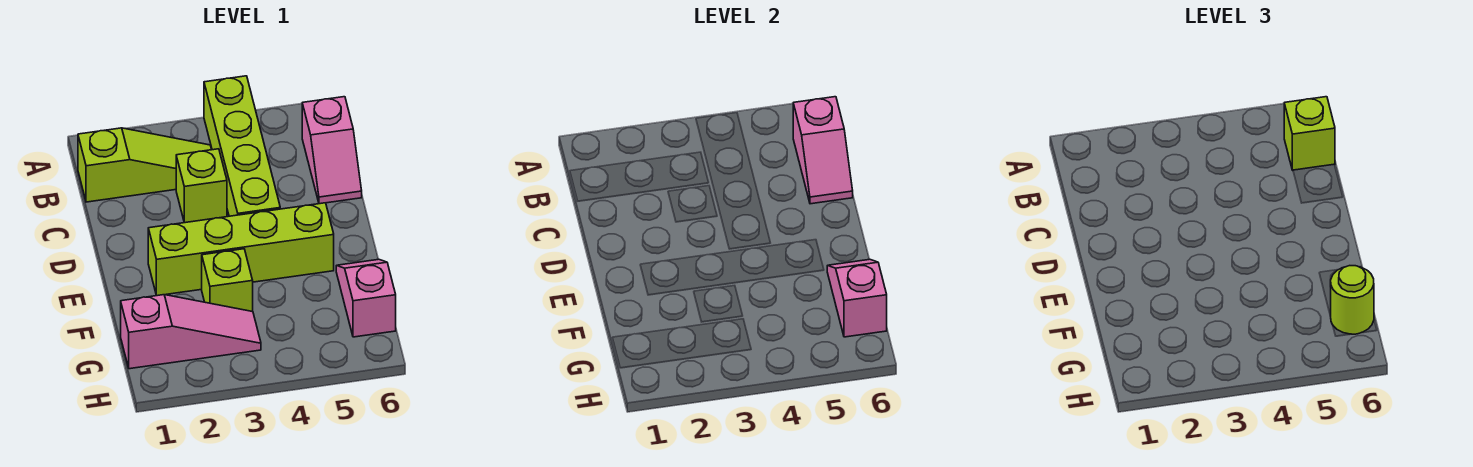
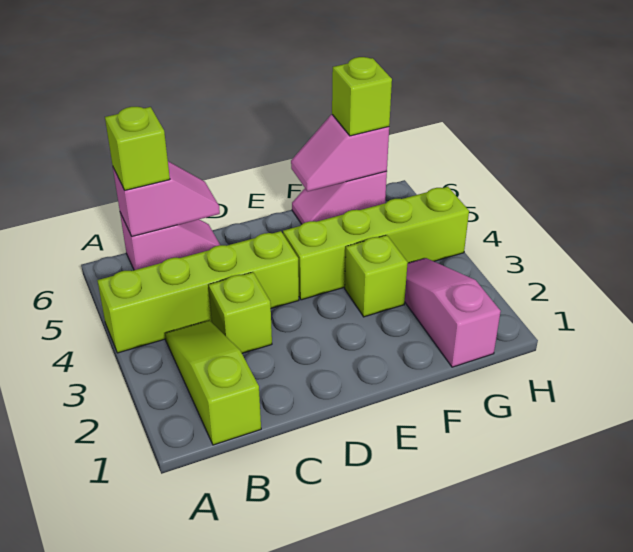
lime 1x4 brick [148,203,334,296] -> lime 1x4 brick turned to [283,187,469,300]
lime 1x1 round brick [1331,266,1374,334] -> lime 1x1 brick [332,57,392,136]

